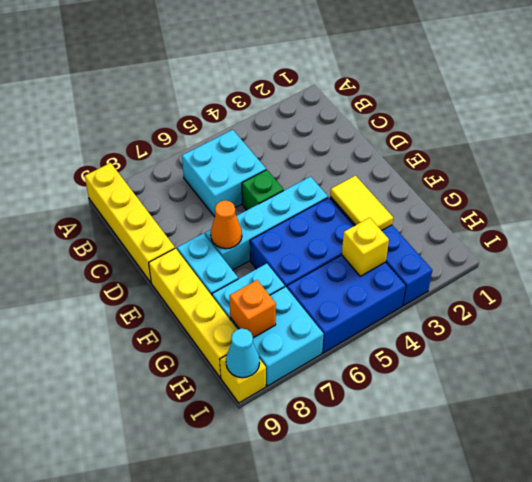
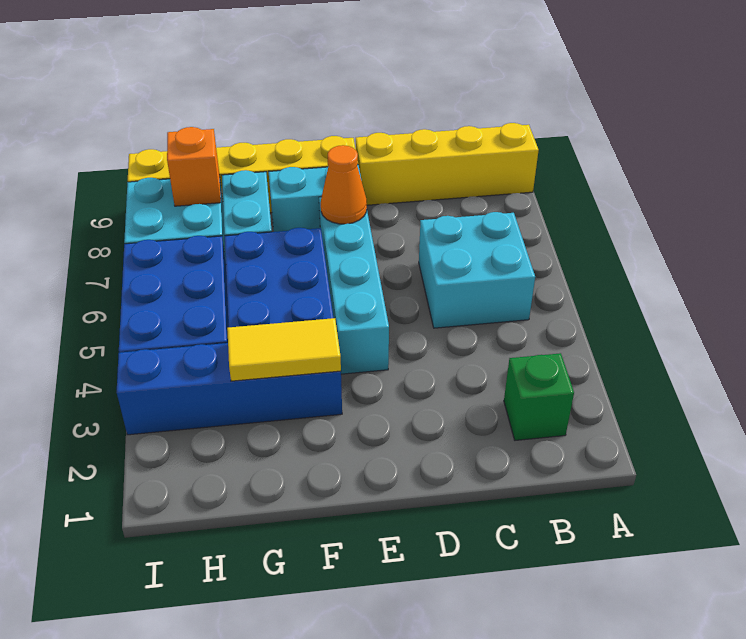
green 1x1 brick [242,170,284,210] -> green 1x1 brick moved to [504,353,574,440]
yellow 1x1 brick [342,218,389,276] -> none
cyan 1x1 cone [226,328,260,378] -> none

